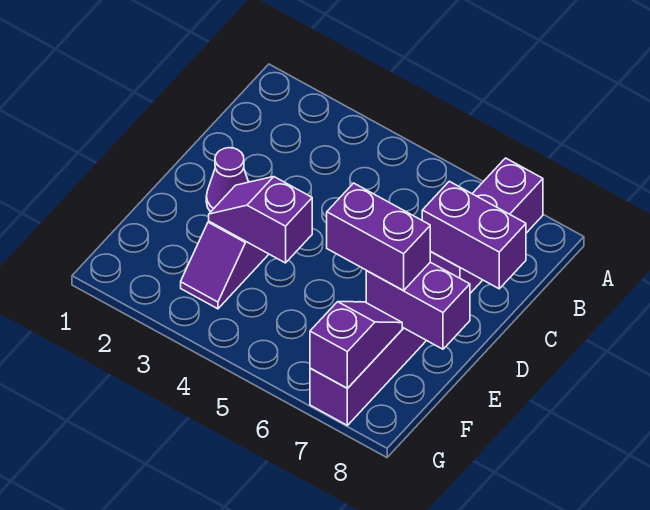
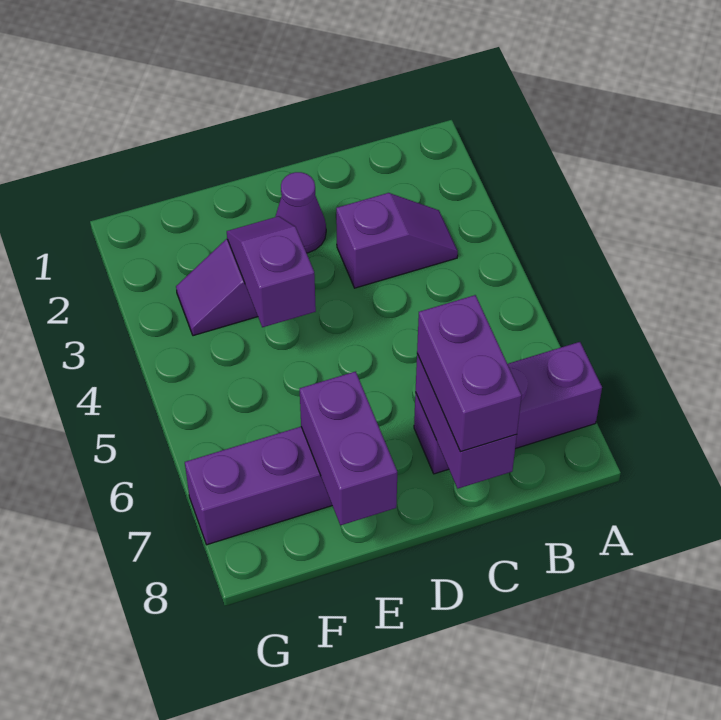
purple 1x2 brick [327,183,431,291] -> purple 1x2 brick moved to [417,295,522,452]
purple 1x2 slope [310,302,402,388] -> purple 1x2 slope moved to [336,193,458,288]

